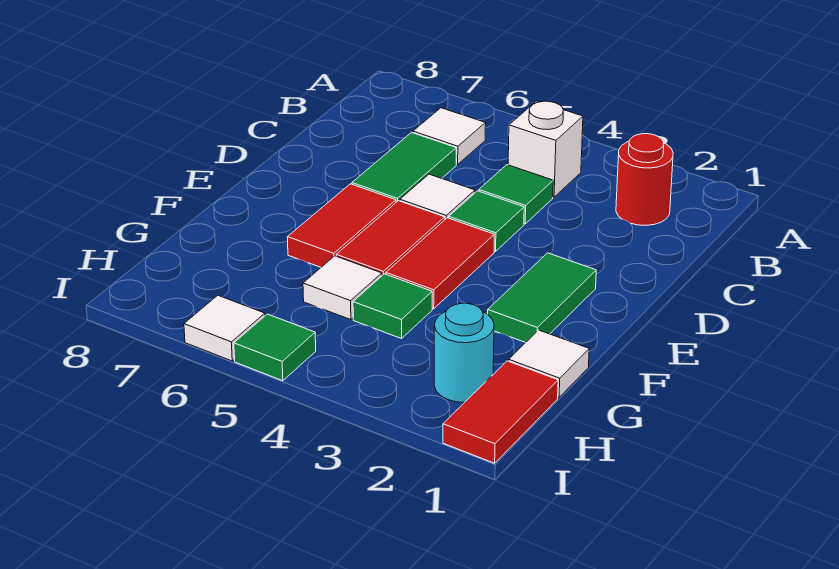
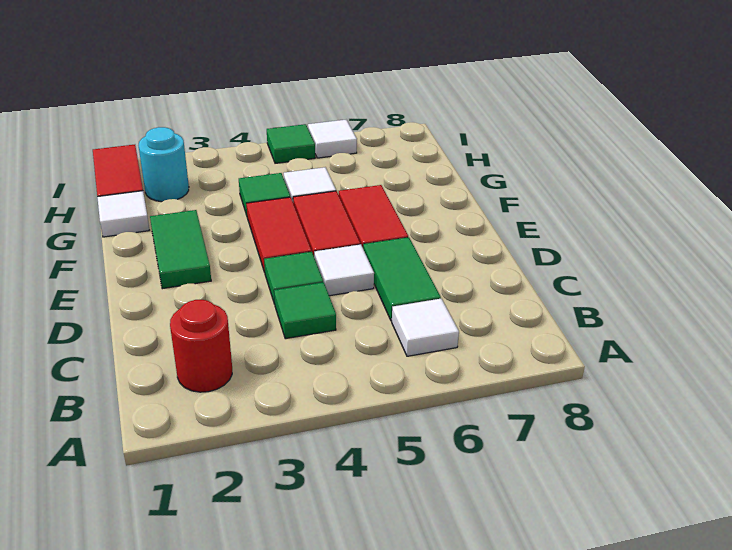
white 1x1 brick [508,101,583,197] -> none

